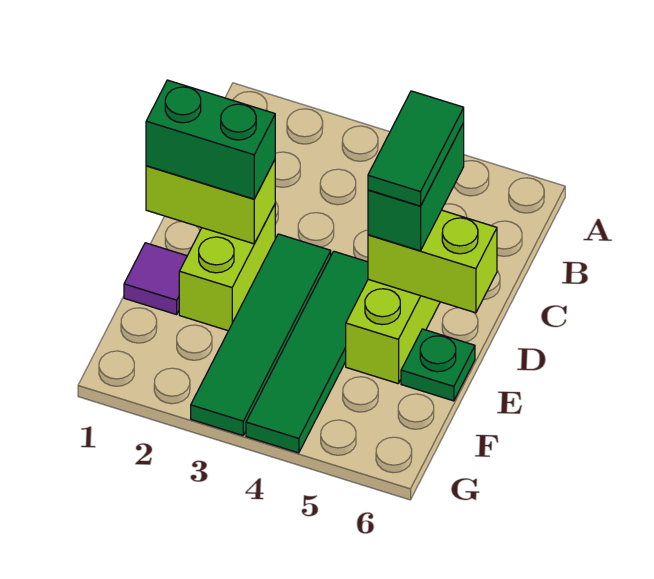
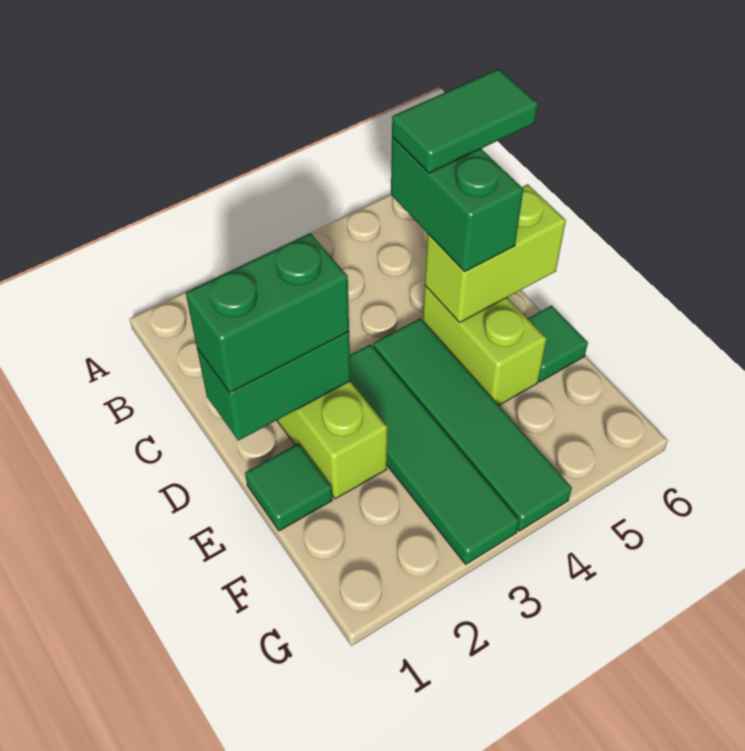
green 1x2 tile [368,91,464,206] -> green 1x2 tile turned to [392,69,538,173]
lime 1x2 brick [146,160,275,244] -> green 1x2 brick [197,332,350,441]
purple 1x1 tile [124,243,187,315] -> green 1x1 tile [245,443,332,531]
green 1x1 plate [401,329,475,401] -> green 1x1 tile [527,306,588,382]

